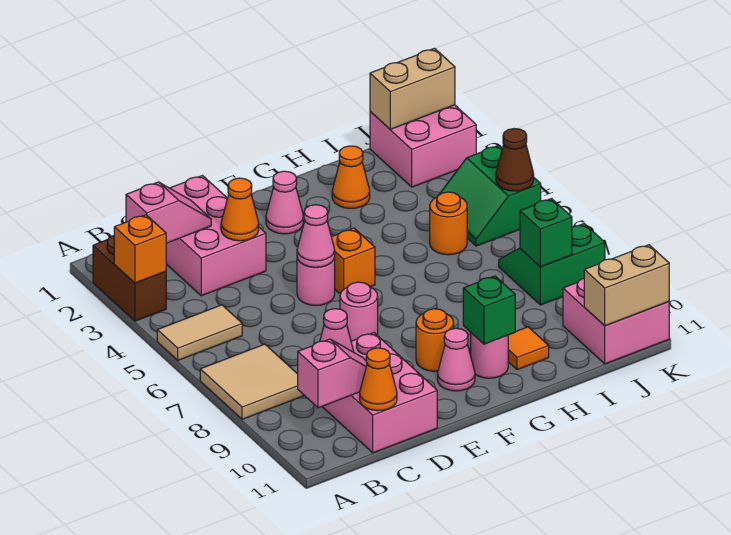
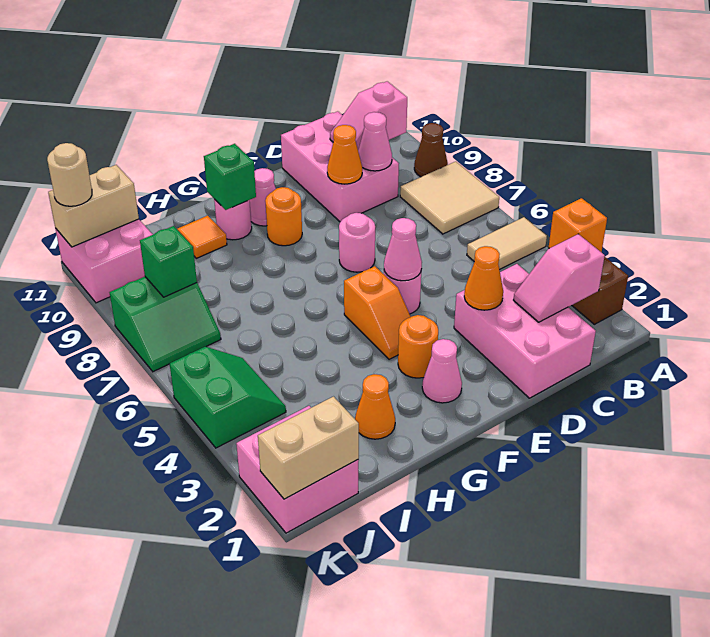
orange 1x1 cone [360,348,397,411] -> orange 1x1 cone moved to [327,125,362,184]
orange 1x1 round brick [430,192,467,255] -> orange 1x1 round brick moved to [398,315,438,378]
brown 1x1 cone [496,129,534,191] -> brown 1x1 cone moved to [414,123,448,177]
none -> tan 1x1 round brick [47,143,92,206]

